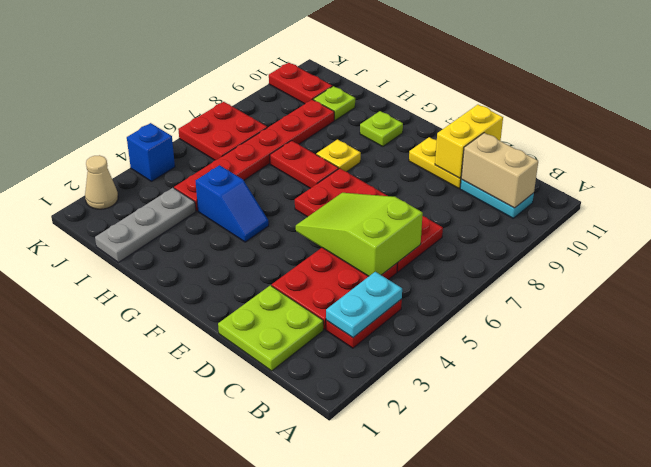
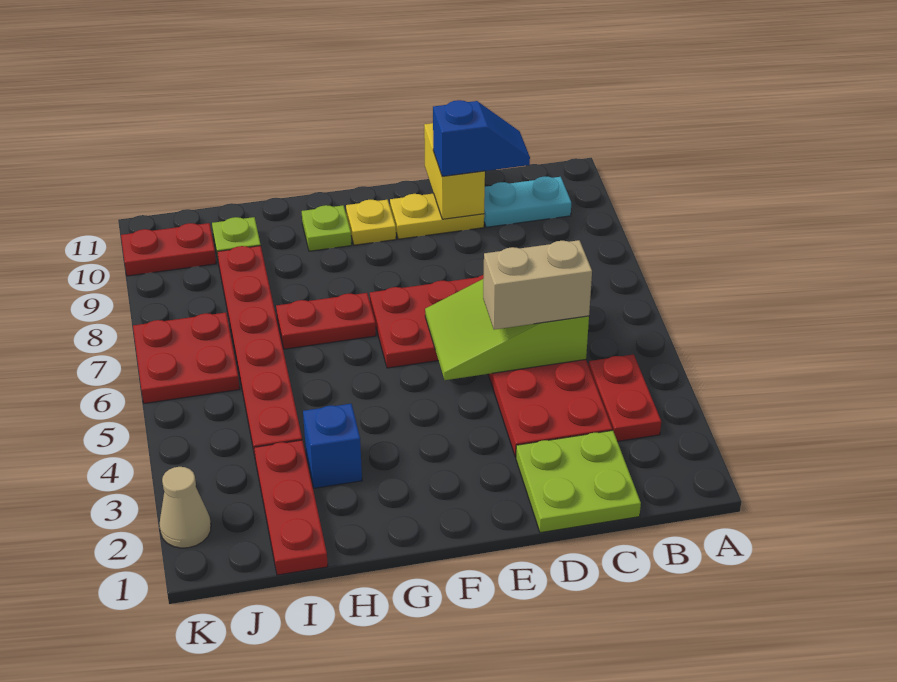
cyan 1x2 plate [326,272,402,338] -> none
tan 1x2 brick [461,133,538,208] -> tan 1x2 brick moved to [483,240,592,330]
blue 1x2 slope [196,165,269,242] -> blue 1x2 slope moved to [433,100,530,176]
yellow 1x1 plate [316,140,361,172] -> yellow 1x1 plate moved to [346,200,396,245]
grey 1x3 plate [95,188,196,262] -> red 1x3 plate [254,440,328,575]
blue 1x1 brick [127,123,175,181] -> blue 1x1 brick moved to [303,404,362,488]

